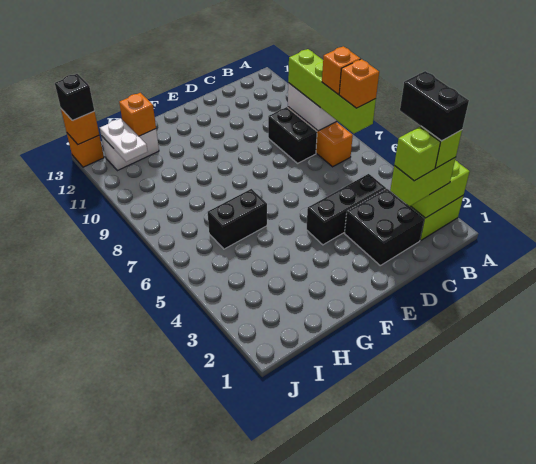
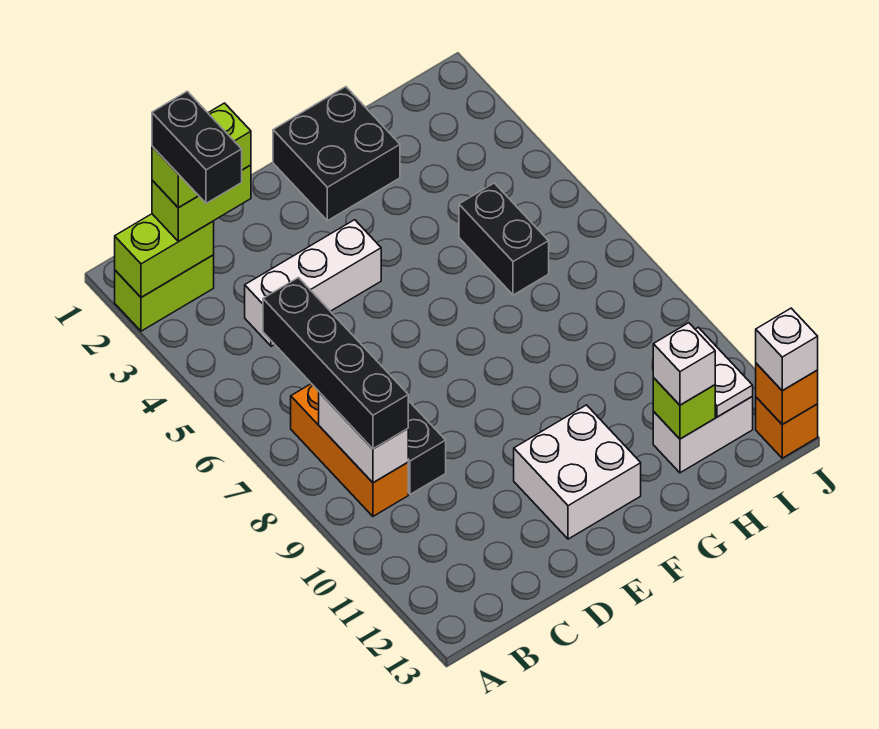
lime 1x4 brick [288,49,376,134] -> black 1x4 brick [263,278,408,449]
orange 1x1 brick [339,59,379,108] -> none
orange 1x1 brick [322,46,360,94] -> none
black 2x2 brick [345,189,424,265] -> black 2x2 brick moved to [273,87,400,221]
black 1x3 brick [306,174,386,245] -> white 1x3 brick [245,220,381,346]
none -> white 2x2 brick [514,405,641,539]
black 1x2 brick [208,189,267,249] -> black 1x2 brick turned to [459,183,549,295]
orange 1x1 brick [119,93,156,136] -> lime 1x1 brick [653,378,715,439]
none -> white 1x1 brick [653,323,715,405]
black 1x1 brick [55,74,94,120] -> white 1x1 brick [756,308,818,391]

